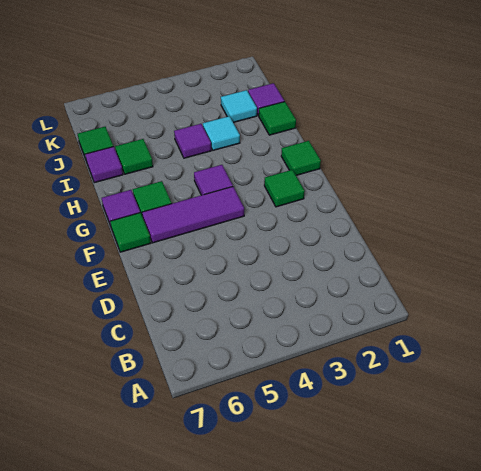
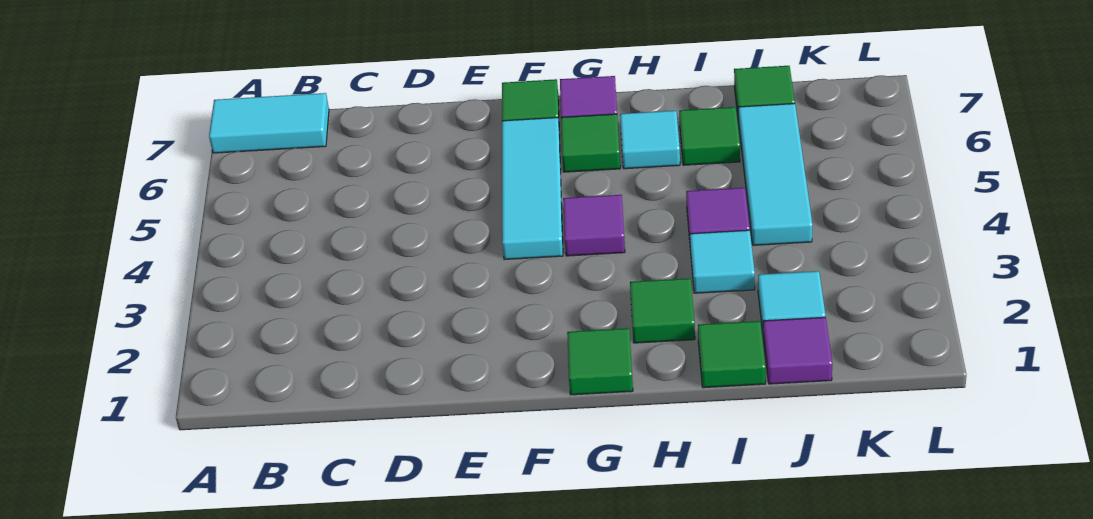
none -> cyan 1x2 tile [209,93,329,153]
green 1x1 tile [264,170,305,207] -> green 1x1 tile moved to [630,278,695,343]
purple 1x3 tile [142,187,244,243] -> cyan 1x3 tile [502,118,563,260]
none -> cyan 1x1 tile [620,111,680,169]
purple 1x1 tile [85,147,123,183] -> none
none -> cyan 1x3 tile [739,104,812,245]

